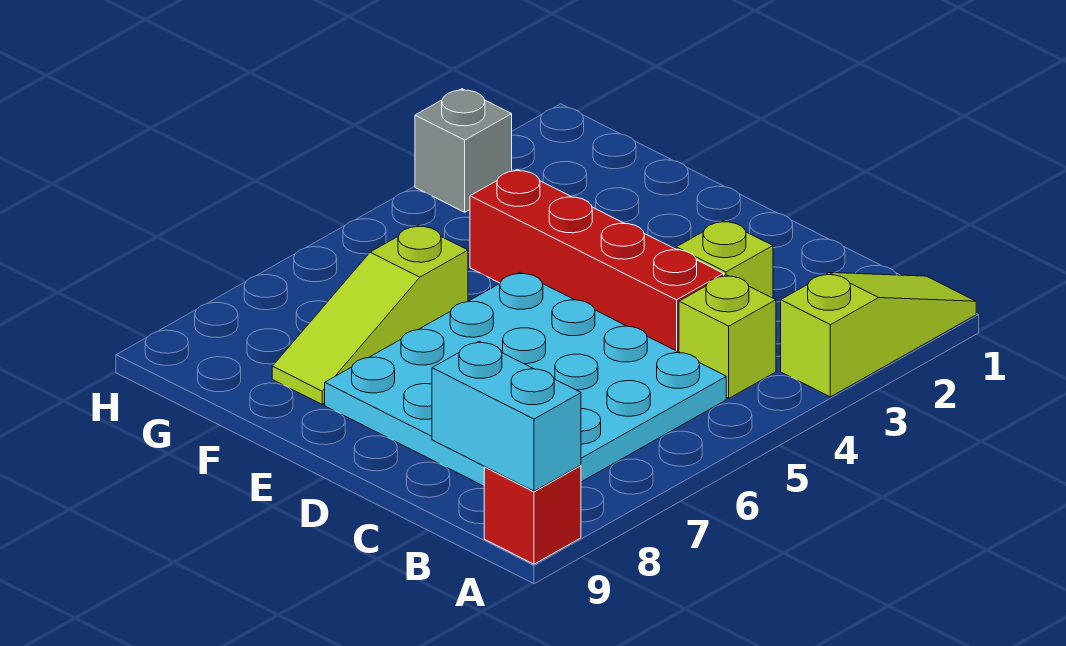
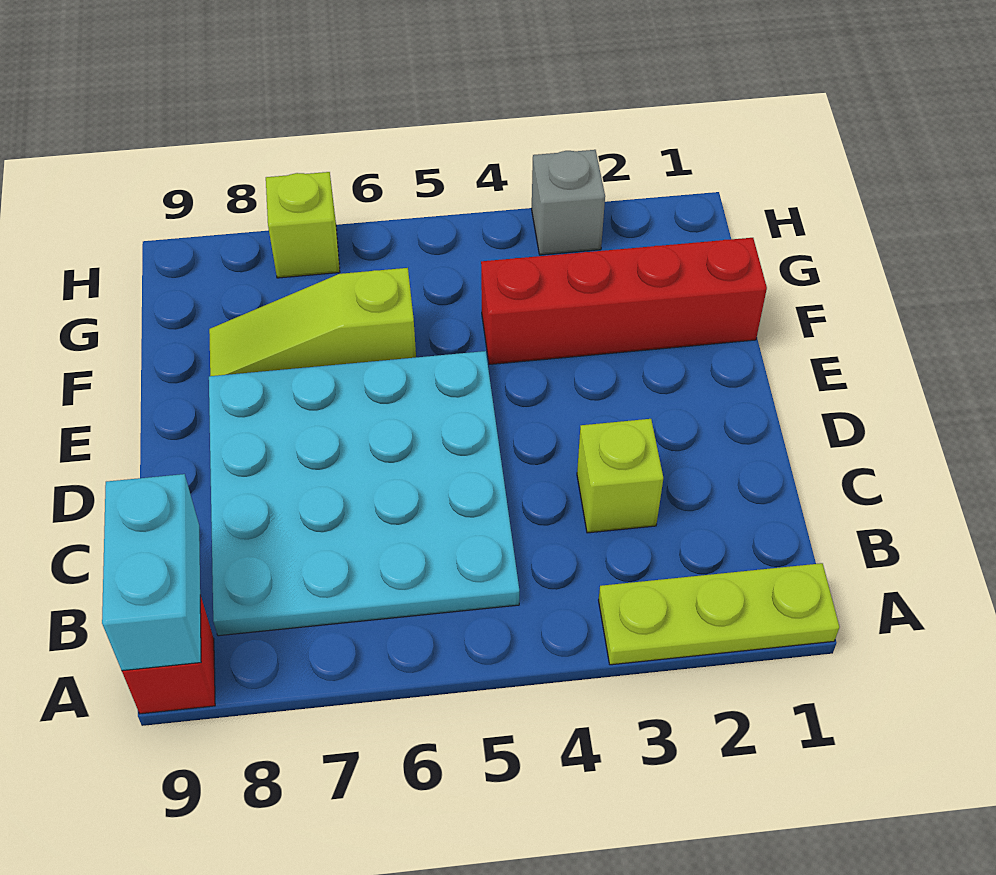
lime 1x3 slope [781,273,976,397] -> lime 1x3 plate [599,563,839,665]
lime 1x1 brick [679,275,776,398] -> lime 1x1 brick moved to [266,172,340,278]
red 1x4 brick [470,169,724,352] -> red 1x4 brick turned to [481,238,767,365]

